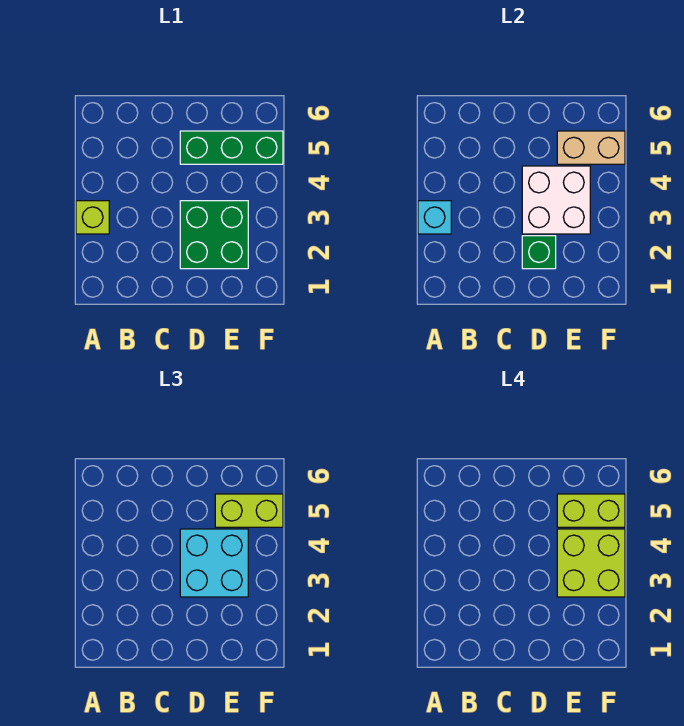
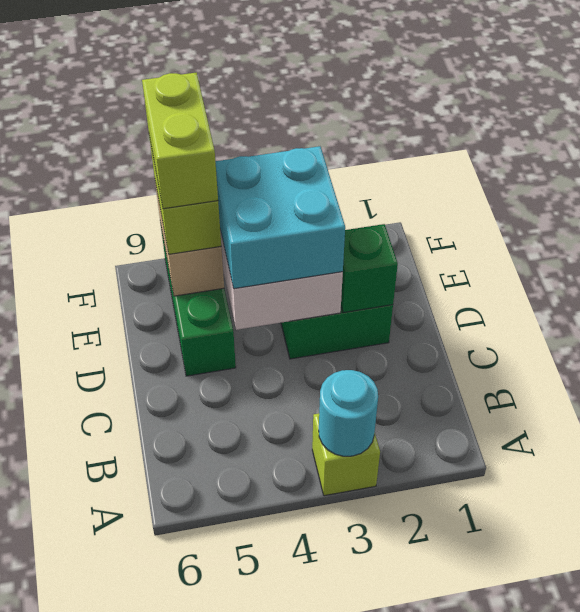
cyan 1x1 brick [418,201,451,234] -> cyan 1x1 round brick [319,370,378,456]
lime 2x2 brick [557,529,625,597] -> none

